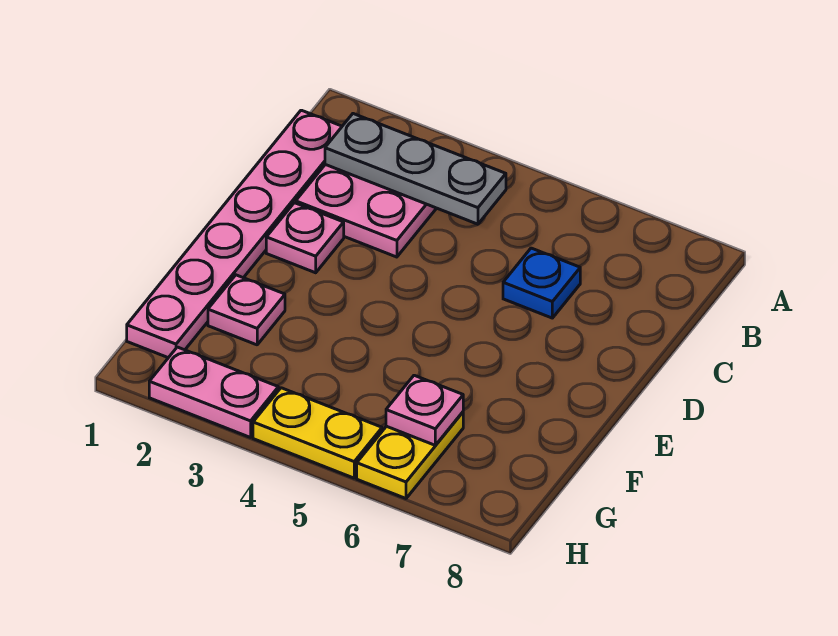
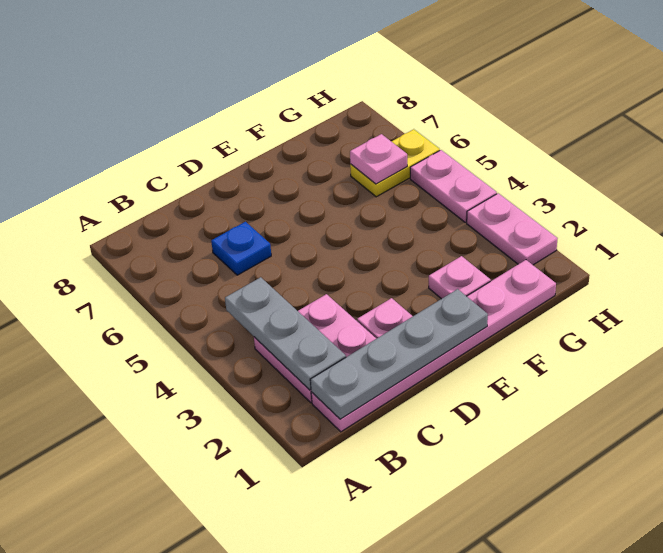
none -> grey 1x4 plate [310,289,488,419]
yellow 1x2 plate [253,388,382,478] -> pink 1x2 plate [410,150,497,222]

